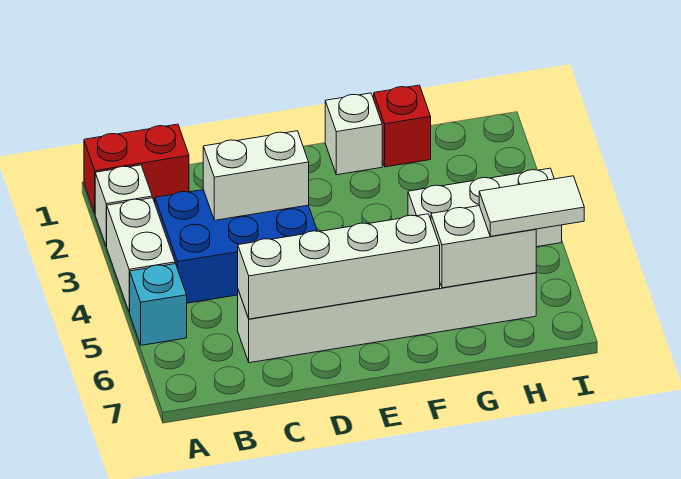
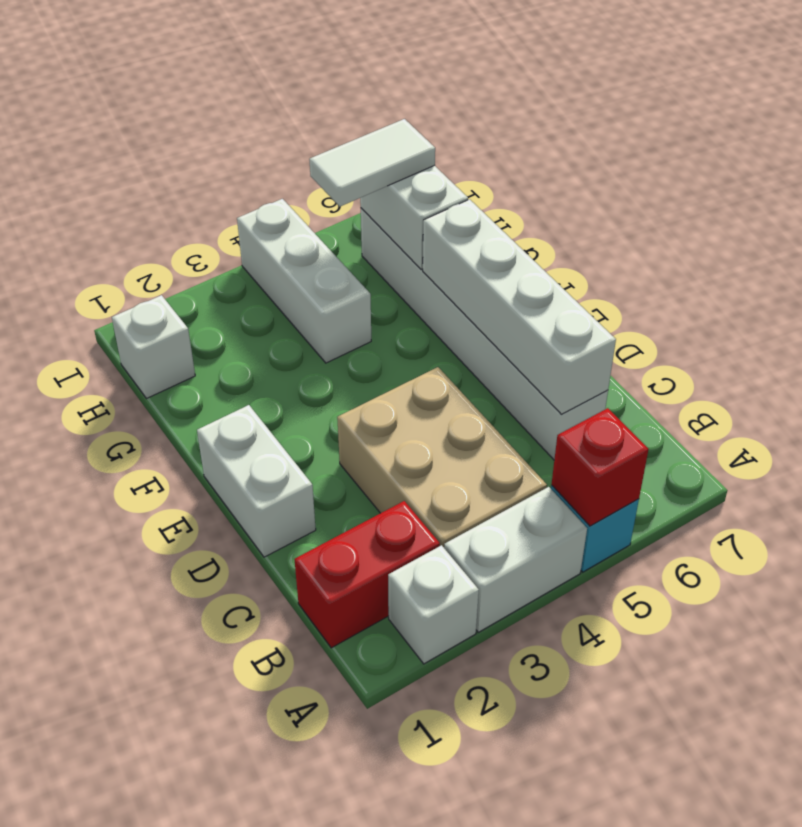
red 1x2 brick [84,124,189,213] -> red 1x2 brick turned to [294,501,440,648]
blue 2x3 brick [155,190,317,303] -> tan 2x3 brick [337,367,547,547]
white 1x2 brick [203,131,309,220] -> white 1x2 brick moved to [197,405,316,557]
white 1x1 brick [325,93,382,175] -> white 1x1 brick moved to [112,295,195,399]
red 1x1 brick [374,85,431,167] -> red 1x1 brick moved to [551,408,649,526]
white 1x2 tile [479,176,584,236] -> white 1x2 tile turned to [309,119,435,206]

